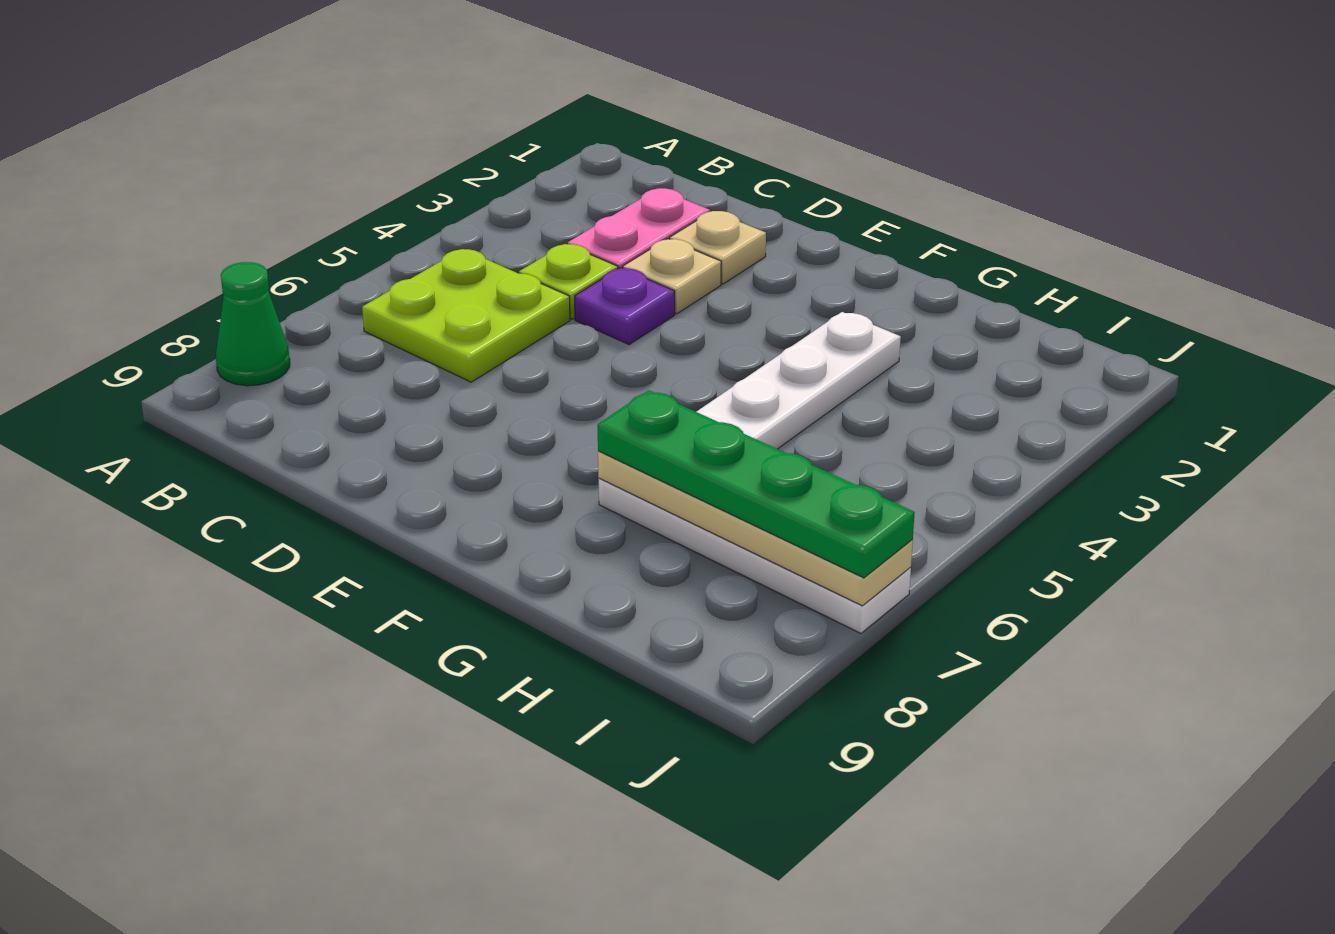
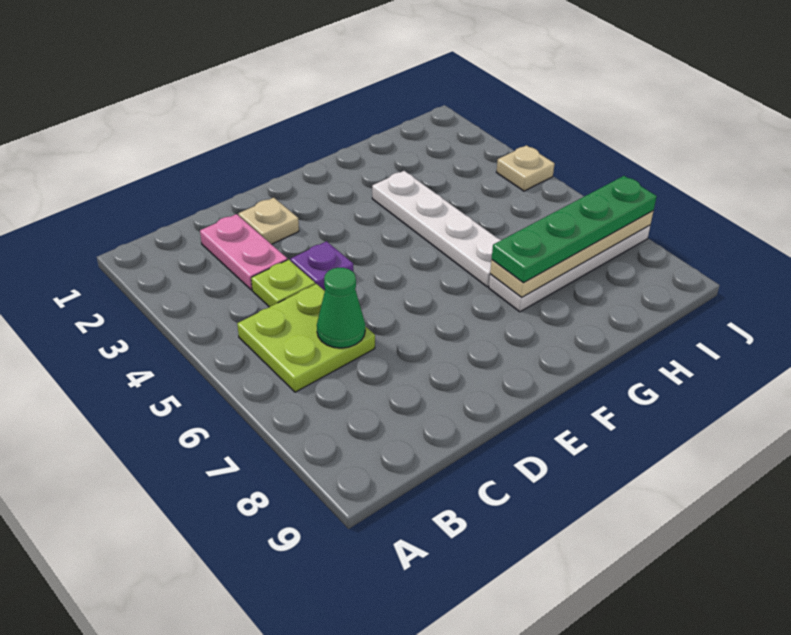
green 1x1 cone [216,262,290,386] -> green 1x1 cone moved to [317,268,365,348]
tan 1x1 plate [623,239,721,314] -> tan 1x1 plate moved to [496,145,554,191]

